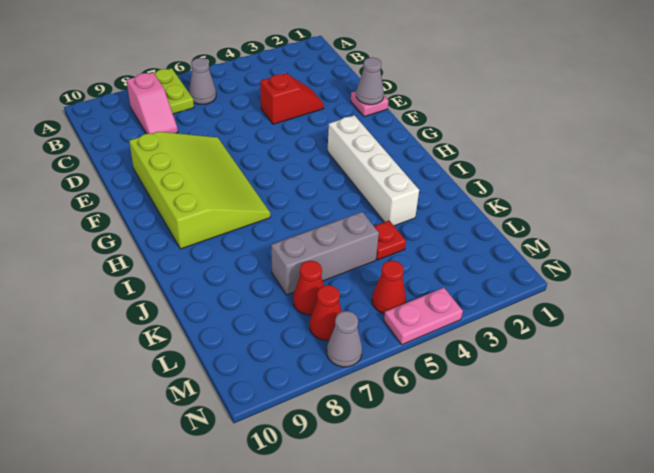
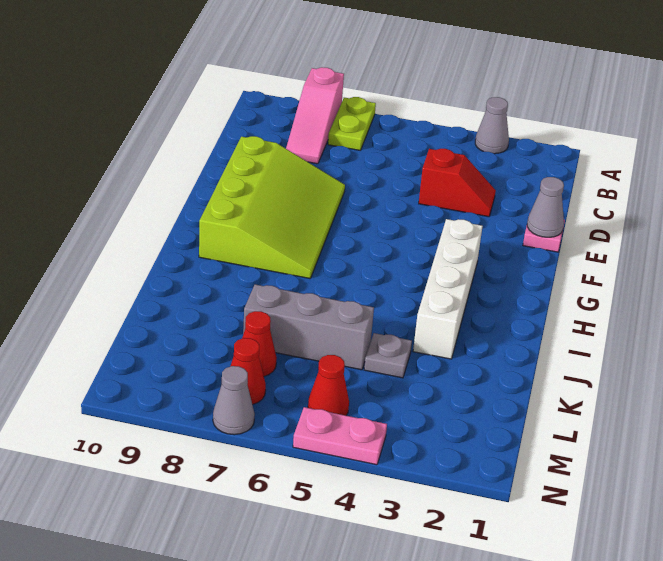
grey 1x1 cone [189,58,216,104] -> grey 1x1 cone moved to [475,97,509,154]
pink 1x2 slope [127,72,178,134] -> pink 1x3 slope [286,67,344,164]
red 1x1 plate [374,220,406,260] -> grey 1x1 plate [364,333,412,378]

